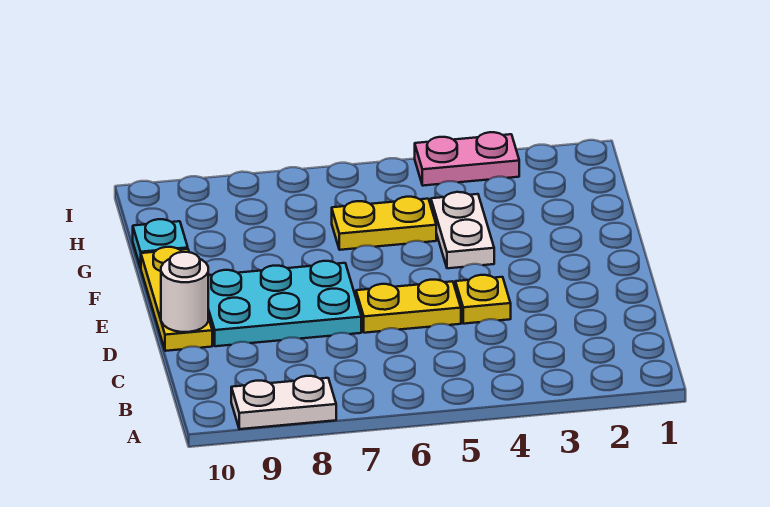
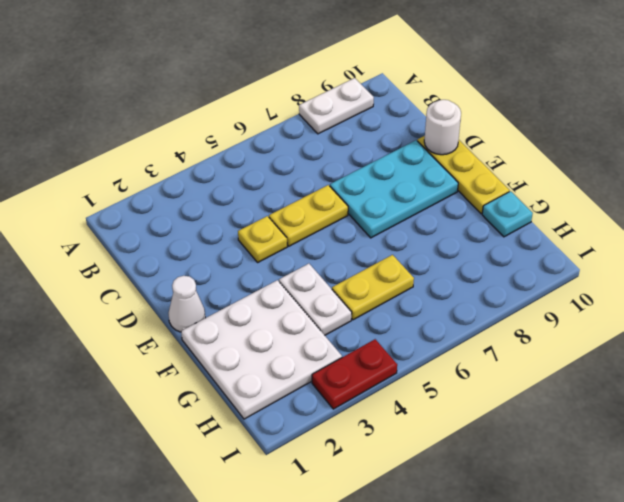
none -> white 1x1 cone [168,276,205,332]
none -> white 3x3 plate [181,280,342,419]
pink 1x2 plate [415,132,519,186] -> red 1x2 plate [312,339,397,409]

